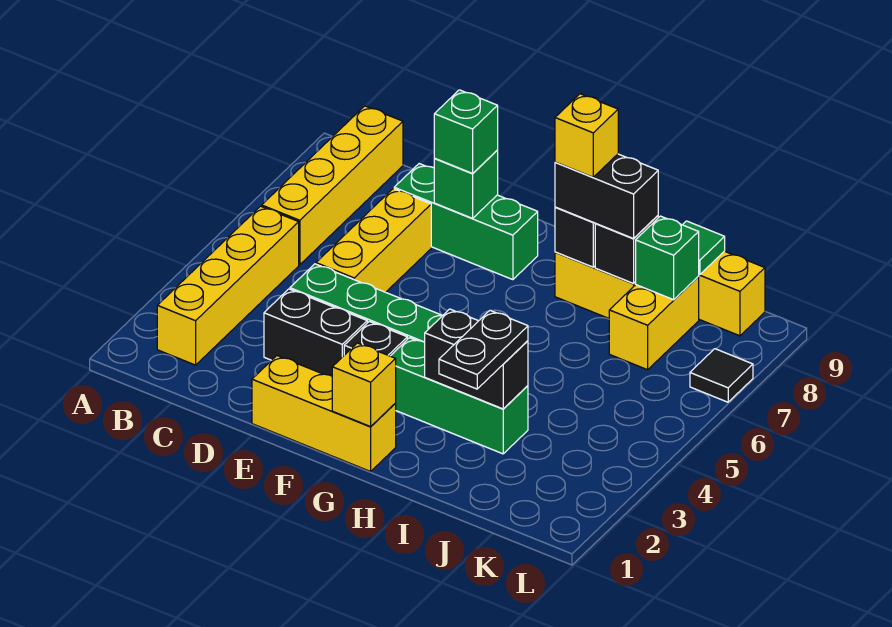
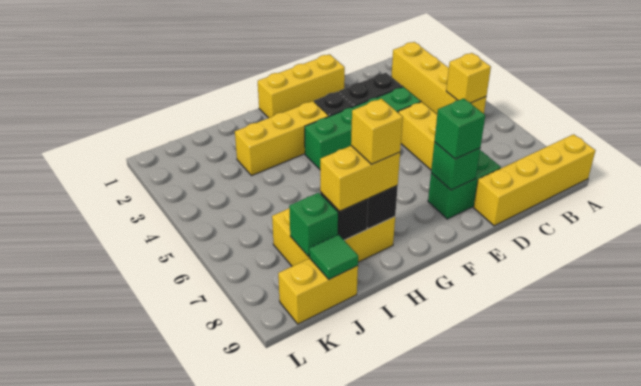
yellow 1x4 brick [262,106,403,265] -> yellow 1x4 brick turned to [474,134,595,226]
green 1x3 brick [394,164,538,280] -> green 1x2 brick [428,150,501,219]
yellow 1x1 brick [332,343,396,427] -> yellow 1x1 brick moved to [446,53,491,103]
green 1x3 brick [391,338,528,454] -> yellow 1x3 brick [235,101,328,176]
black 1x2 brick [425,309,528,409] -> none
black 1x2 brick [555,154,658,239] -> yellow 1x2 brick [320,146,400,211]
black 1x2 plate [439,310,528,389] -> none
black 1x1 tile [690,349,753,402] -> none

